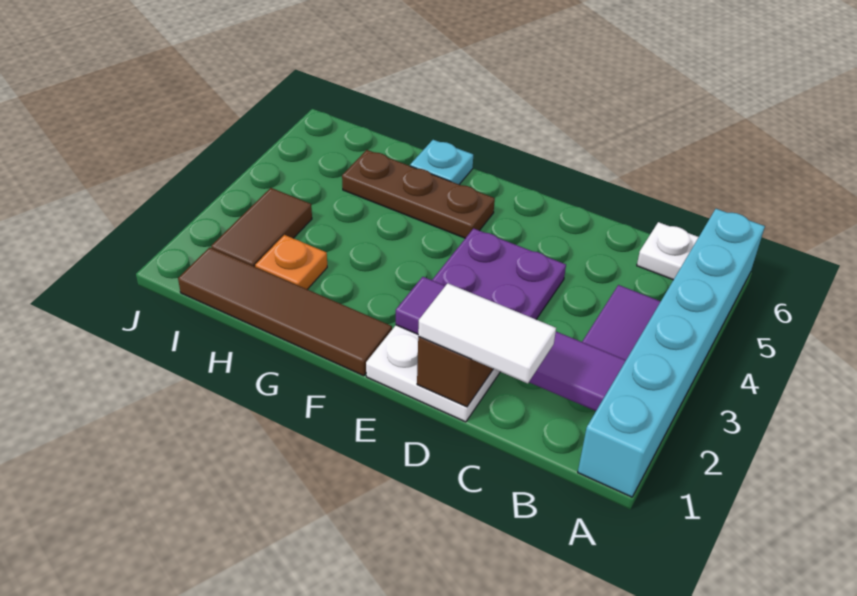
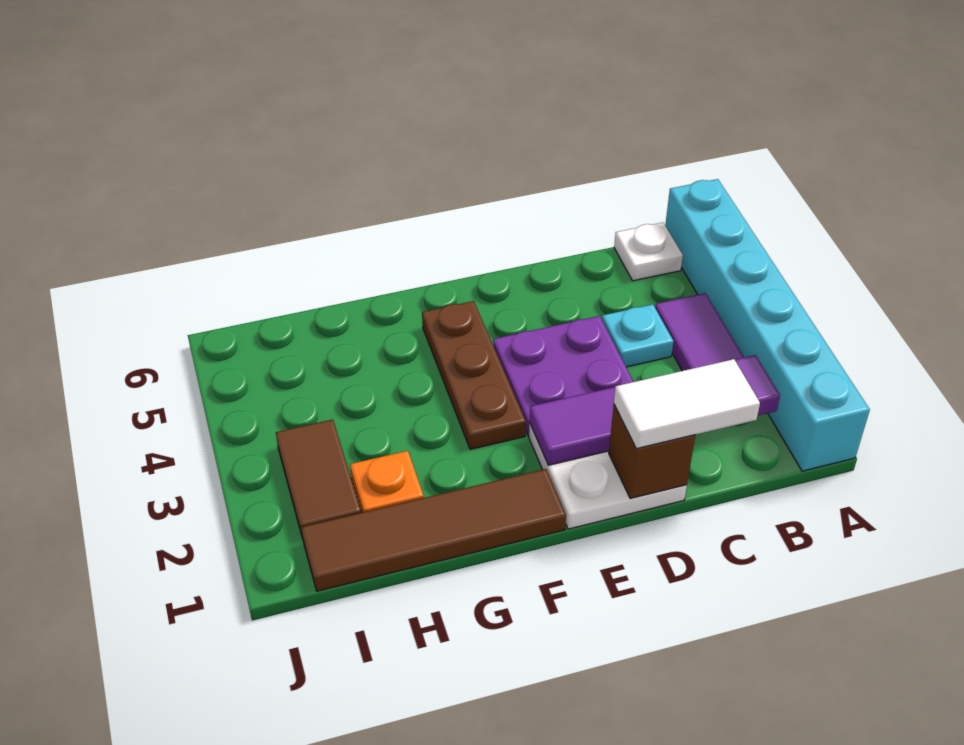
brown 1x3 plate [342,150,495,238] -> brown 1x3 plate turned to [422,301,526,449]
cyan 1x1 plate [410,140,473,184] -> cyan 1x1 plate moved to [602,304,674,367]

